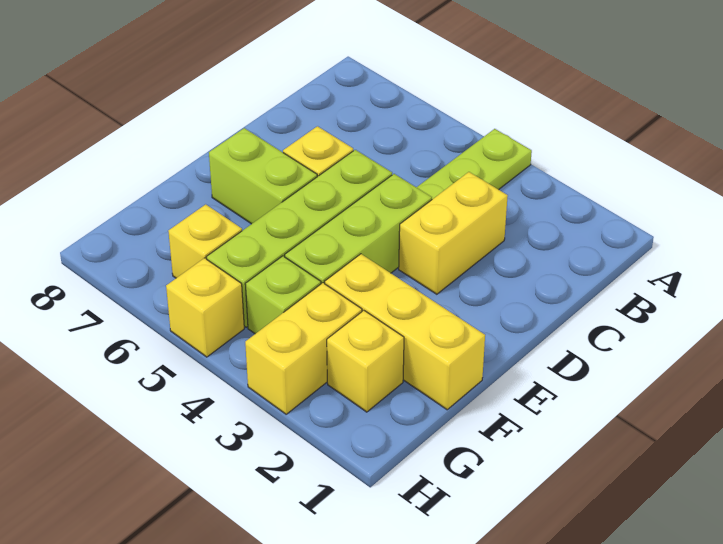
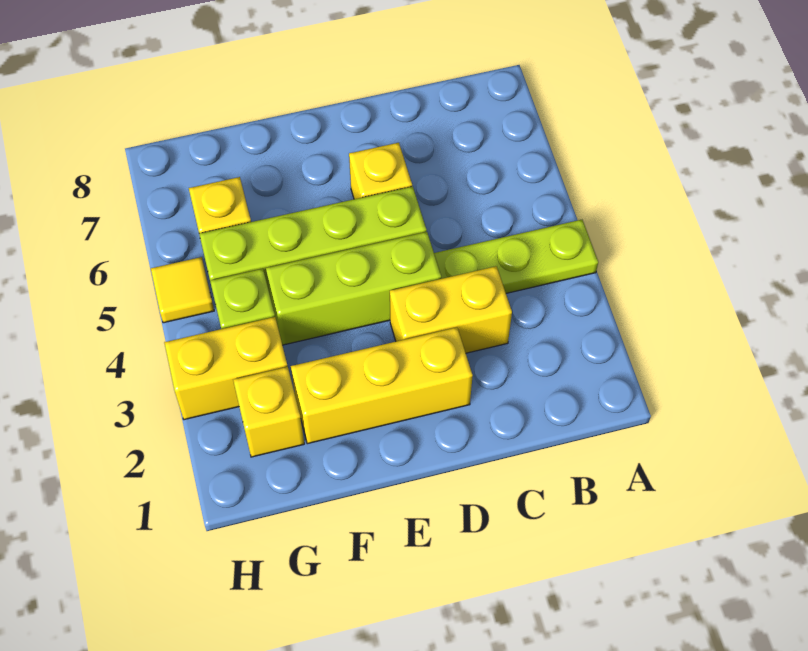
lime 1x2 brick [209,128,317,224] -> none
yellow 1x3 brick [325,254,485,410] -> yellow 1x3 brick turned to [291,327,473,444]
yellow 1x1 brick [166,258,244,357] -> yellow 1x1 tile [151,257,214,323]

